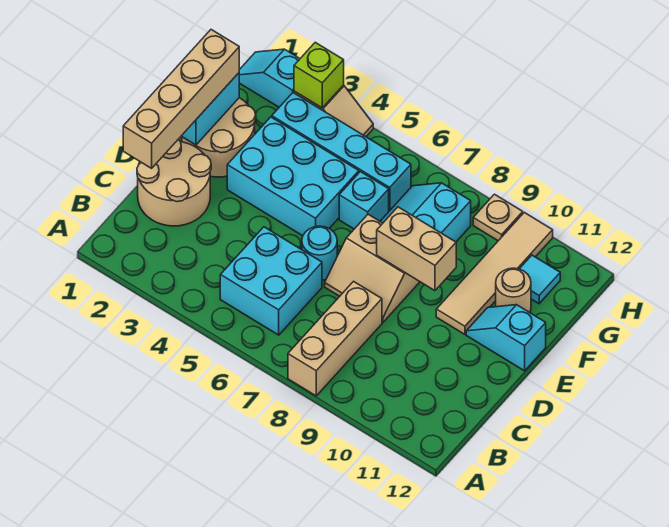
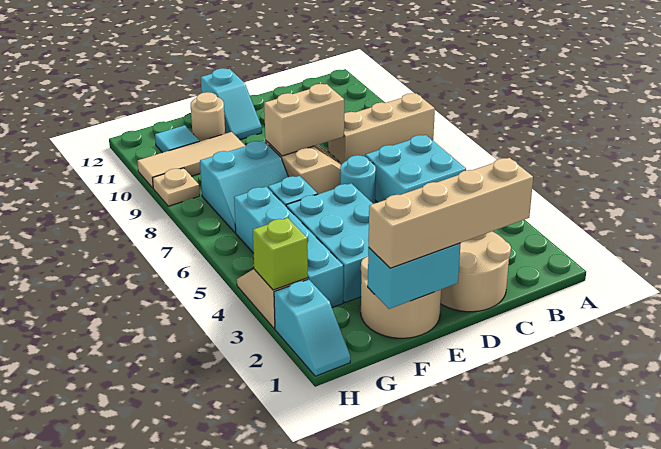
tan 1x2 brick [377,207,456,291] -> tan 1x2 brick turned to [264,84,344,156]
tan 1x4 tile [436,212,553,334] -> tan 1x3 tile [137,132,245,188]

